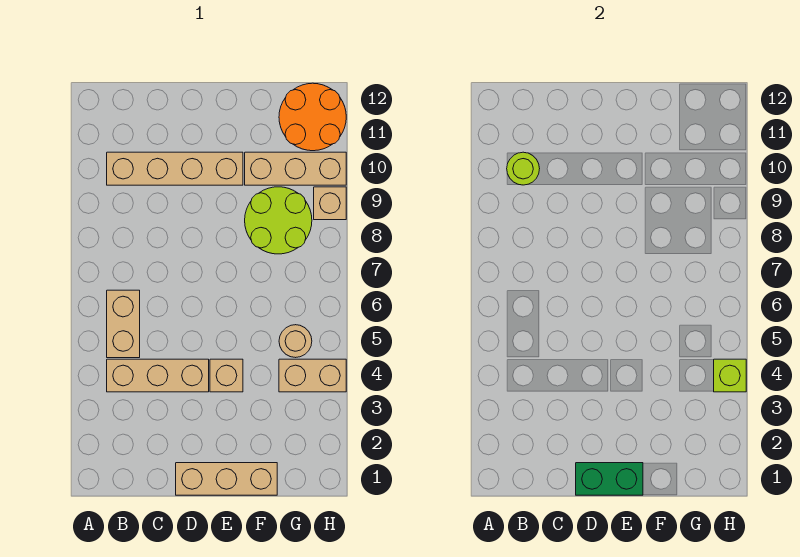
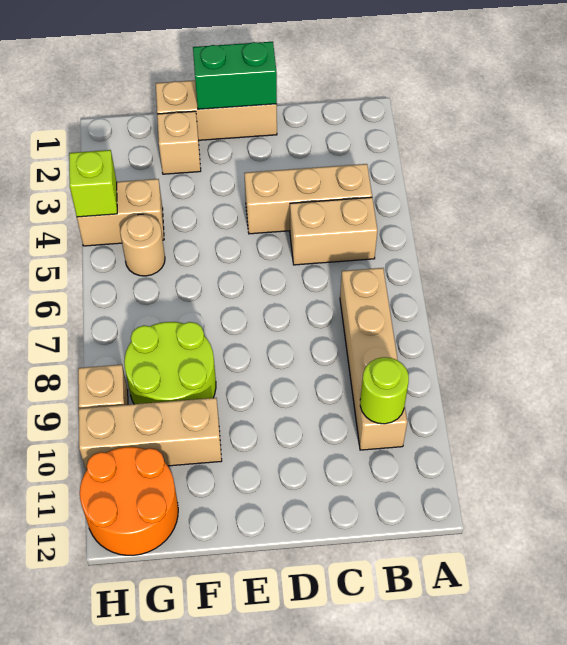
tan 1x2 brick [107,290,140,358] -> tan 1x2 brick turned to [290,197,377,265]
tan 1x4 brick [107,152,243,185] -> tan 1x4 brick turned to [340,268,407,450]
tan 1x1 brick [210,359,243,392] -> tan 1x1 brick moved to [157,111,201,174]

